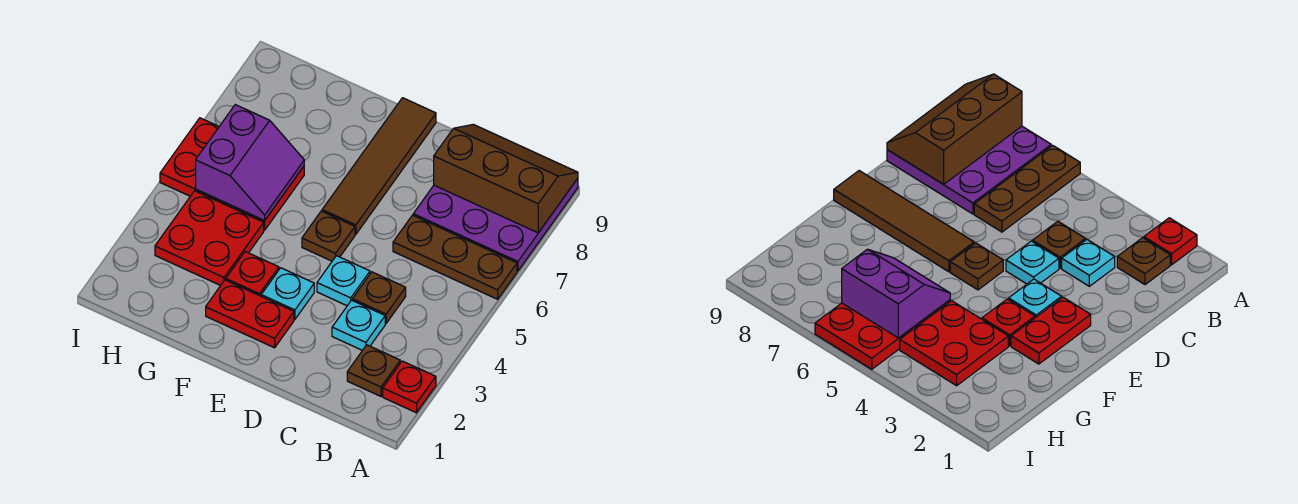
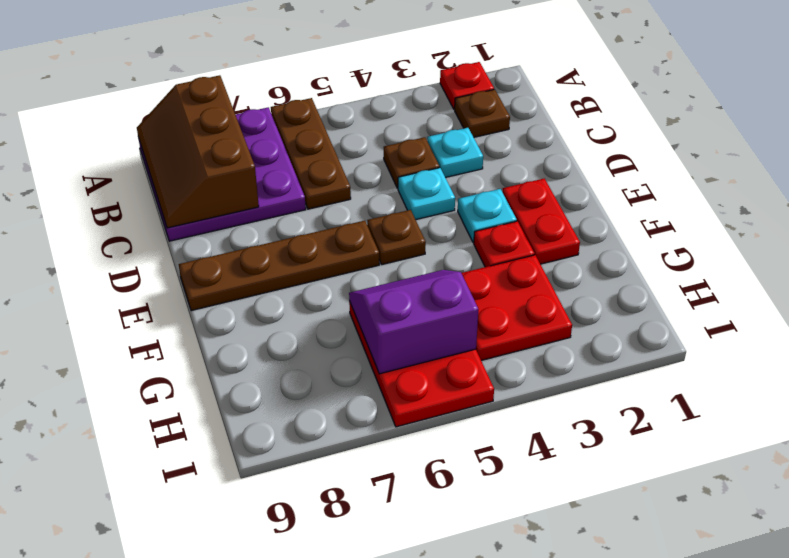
brown 1x4 tile [322,98,436,234] -> brown 1x4 plate [179,221,379,311]

